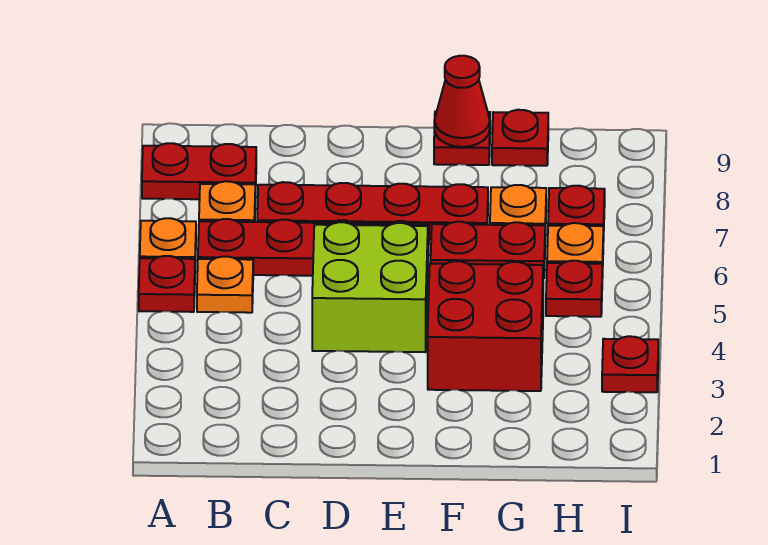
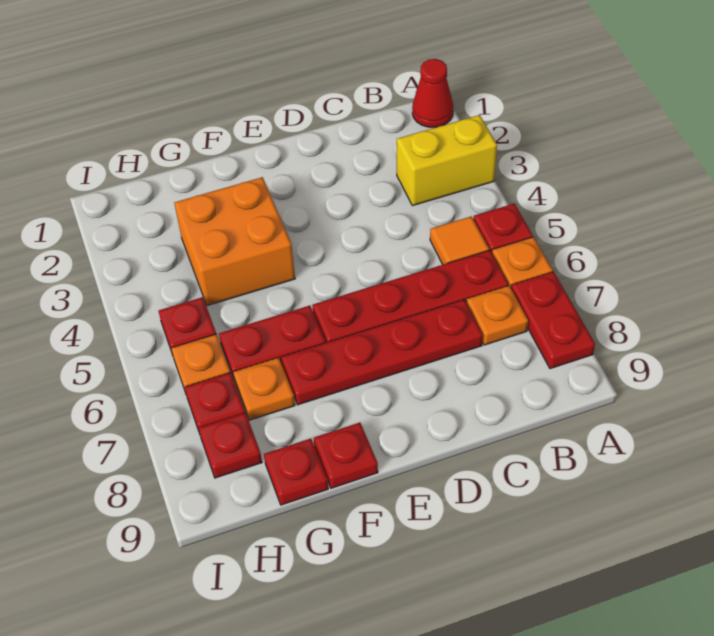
none -> yellow 1x2 brick [397,115,497,206]
red 1x2 plate [142,143,256,199] -> red 1x2 plate turned to [511,272,595,369]
orange 1x1 plate [197,257,253,313] -> orange 1x1 tile [430,216,489,264]
lime 2x2 brick [312,222,428,352] -> none
red 2x2 brick [428,261,543,391] -> orange 2x2 brick [174,177,295,306]
red 1x1 cone [434,56,490,147] -> red 1x1 cone moved to [412,59,453,127]
red 1x1 plate [602,336,658,392] -> red 1x1 plate moved to [199,413,262,478]

